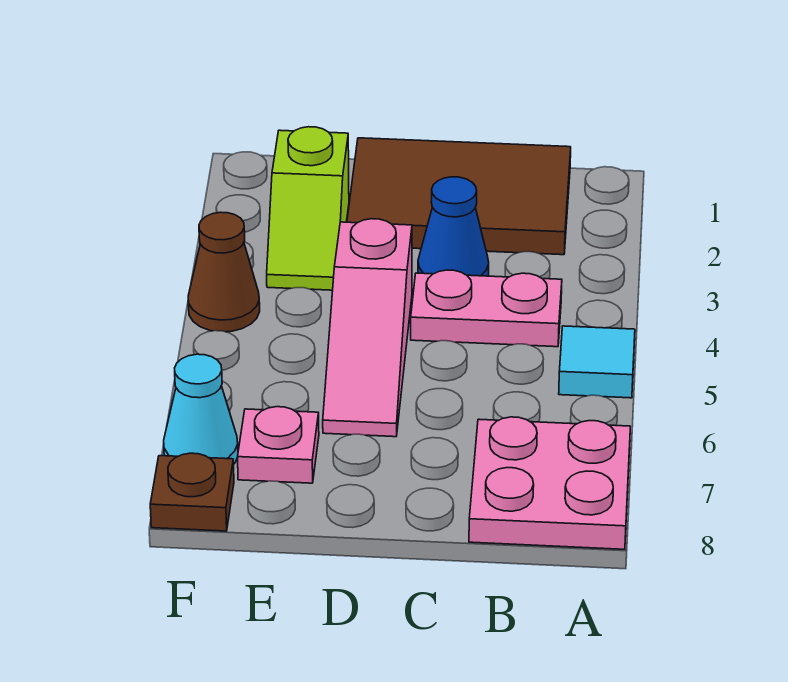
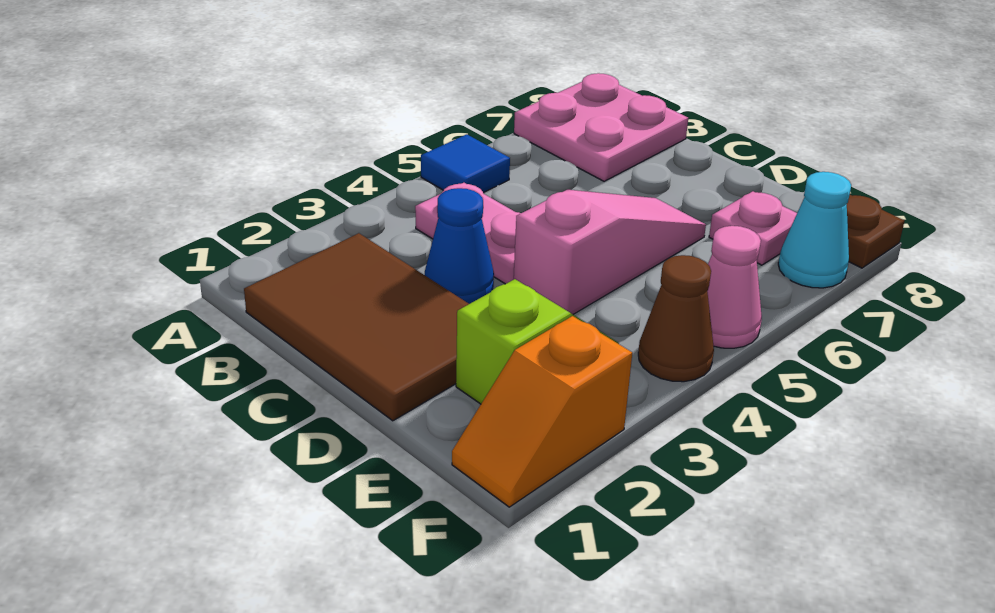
cyan 1x1 tile [559,326,635,398] -> blue 1x1 tile [421,134,510,193]
none -> orange 1x2 slope [452,316,632,507]
none -> pink 1x1 cone [707,226,762,348]

